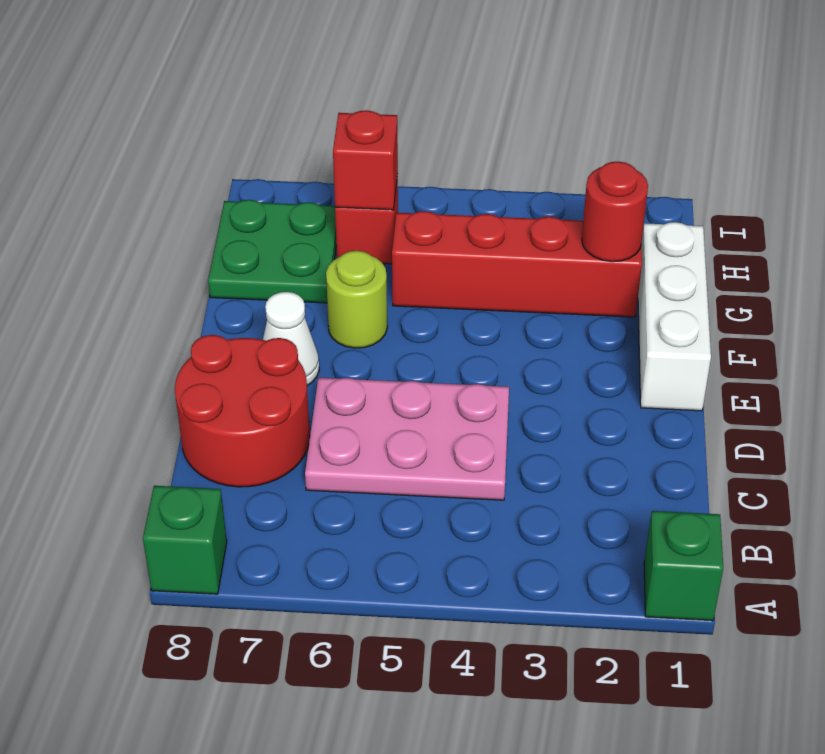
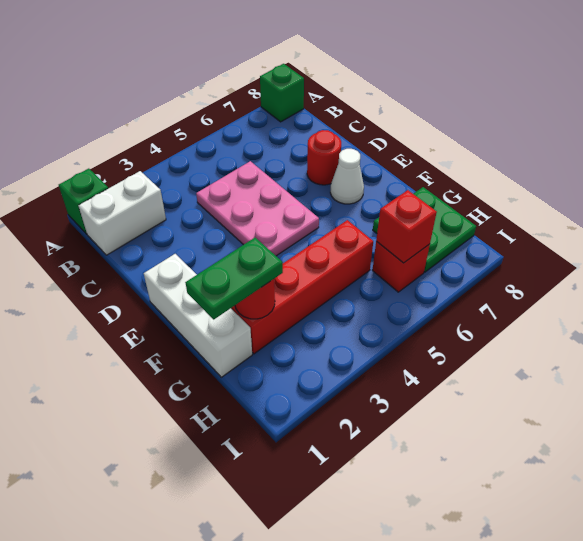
none -> white 1x2 brick [78,171,166,255]
pink 2x3 plate [305,378,509,500] -> pink 2x3 plate turned to [196,161,319,256]
red 2x2 round brick [175,335,310,487] -> red 1x1 round brick [307,130,341,185]
lime 1x1 round brick [326,251,387,348] -> none
none -> green 1x2 plate [185,238,283,319]

